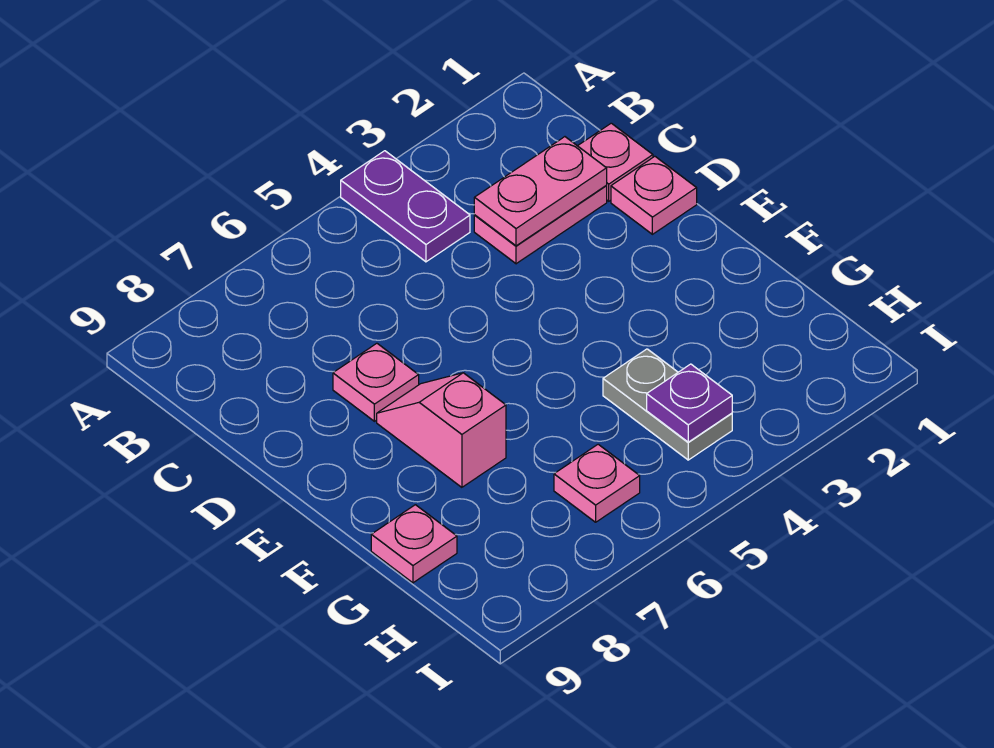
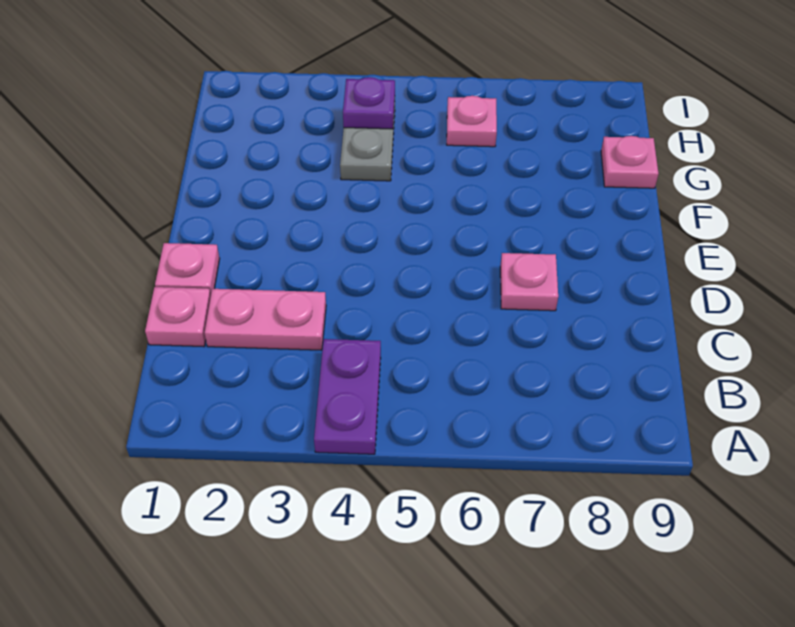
pink 1x2 plate [474,137,607,246] -> none
pink 1x2 slope [377,373,506,487] -> none

